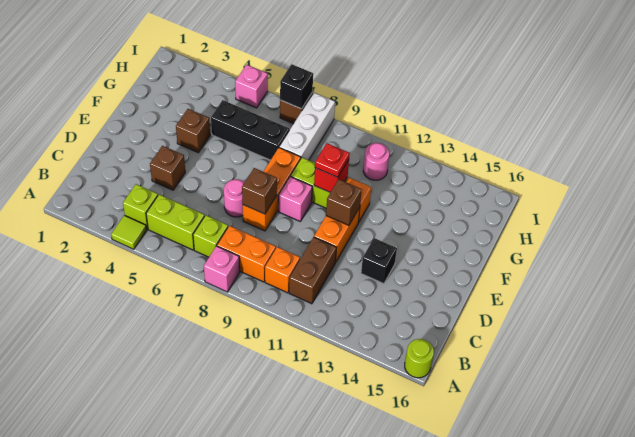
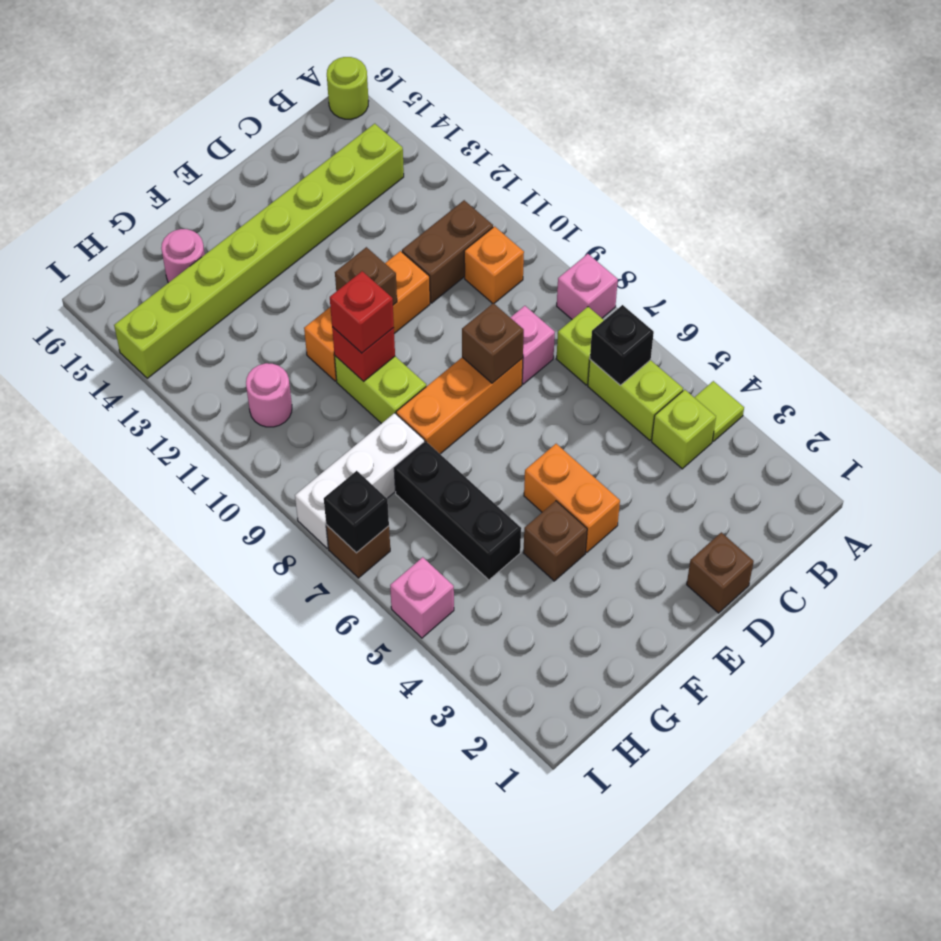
orange 1x2 brick [217,226,276,282] -> orange 1x2 brick moved to [524,444,620,552]
none -> lime 1x8 brick [114,124,404,378]
brown 1x1 brick [150,146,185,190] -> brown 1x1 brick moved to [687,532,754,613]
pink 1x1 round brick [224,179,245,217] -> pink 1x1 round brick moved to [161,229,205,283]
black 1x1 brick [361,238,397,284] -> black 1x1 brick moved to [590,305,654,385]
pink 1x1 brick [278,177,312,221] -> pink 1x1 brick moved to [510,306,555,384]
red 1x1 plate [315,143,350,177] -> red 1x1 brick [330,271,394,353]

